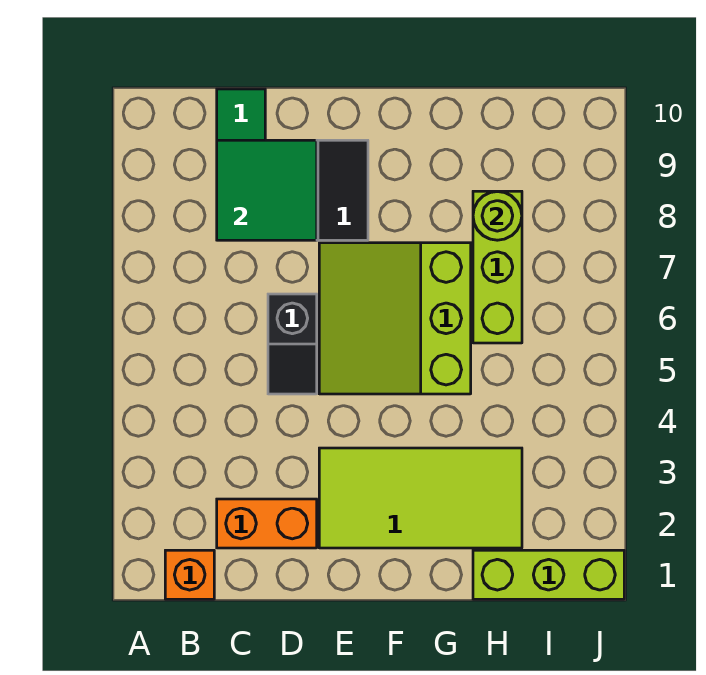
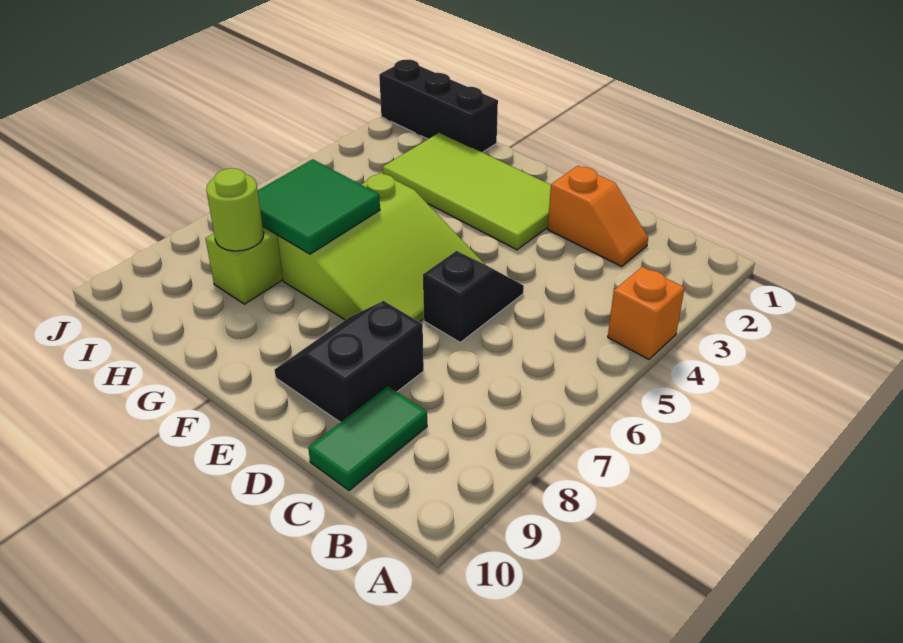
orange 1x1 brick [165,550,214,599] -> orange 1x1 brick moved to [608,267,685,359]
orange 1x2 brick [217,499,317,548] -> orange 1x2 slope [548,166,648,267]
green 2x2 tile [217,140,317,240] -> green 2x2 tile moved to [258,159,380,254]
lime 1x3 brick [473,550,624,599] -> black 1x3 brick [379,60,498,152]

